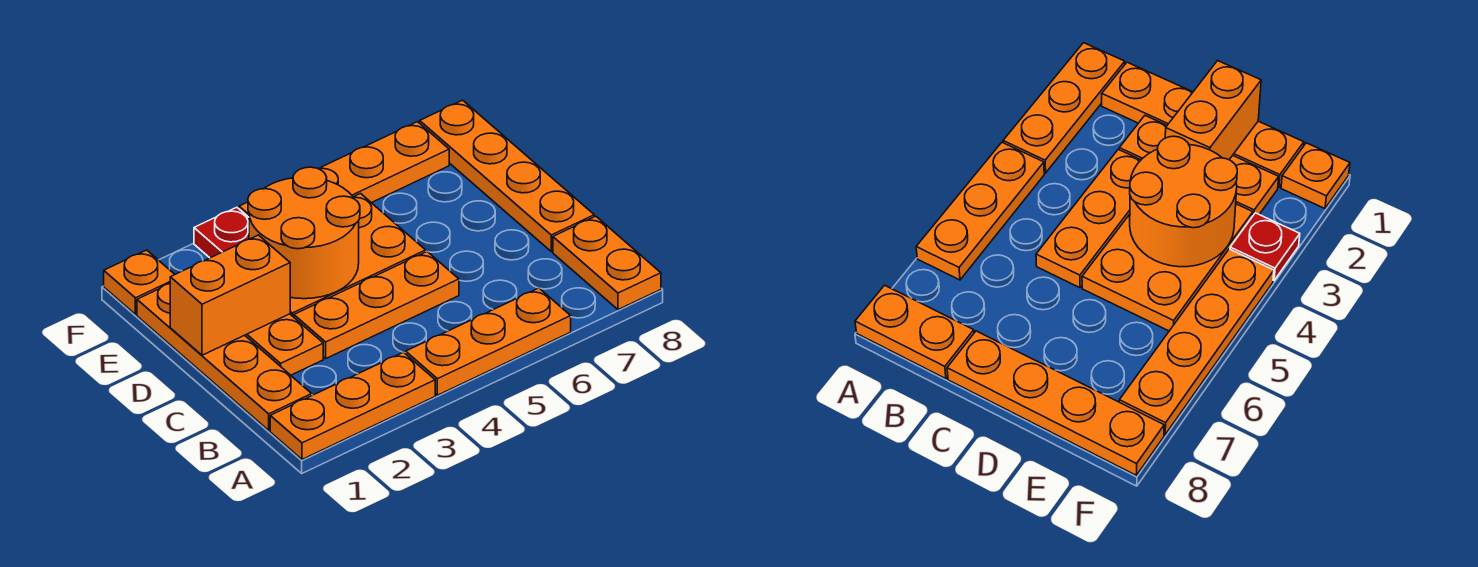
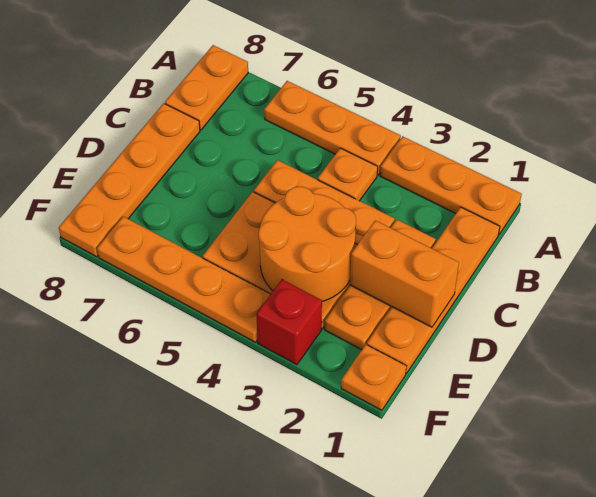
none -> orange 1x1 plate [318,148,378,201]
red 1x1 plate [194,207,249,258] -> red 1x1 brick [256,280,322,365]

